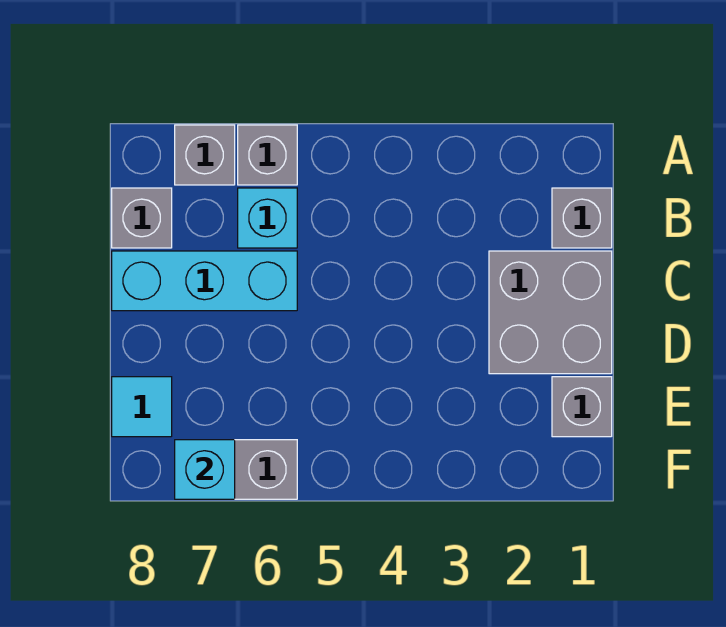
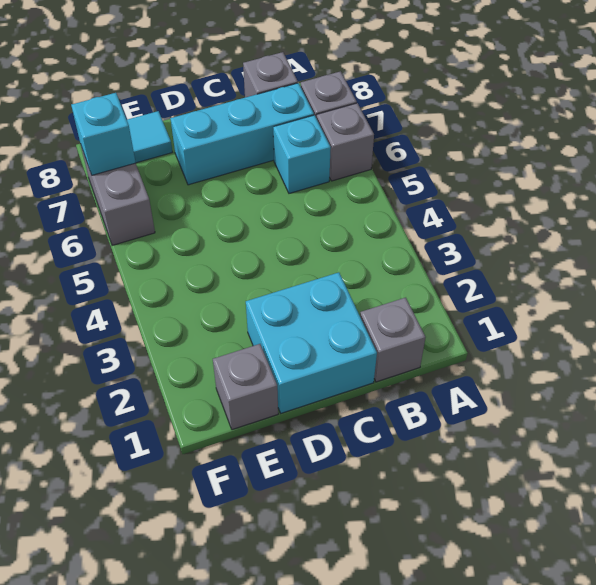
grey 2x2 brick [489,251,612,374] -> cyan 2x2 brick [246,272,377,413]
cyan 1x3 brick [112,251,297,311] -> cyan 1x3 brick turned to [170,83,314,185]

